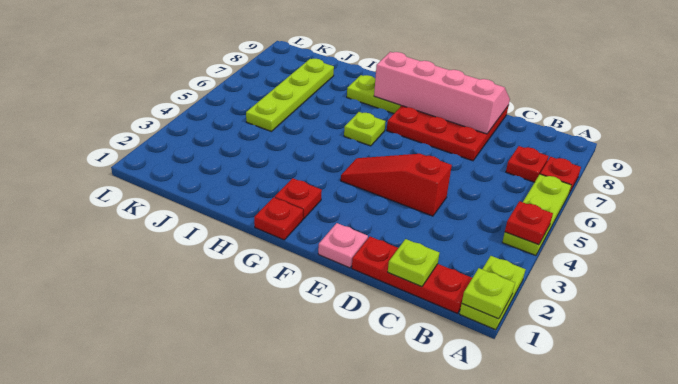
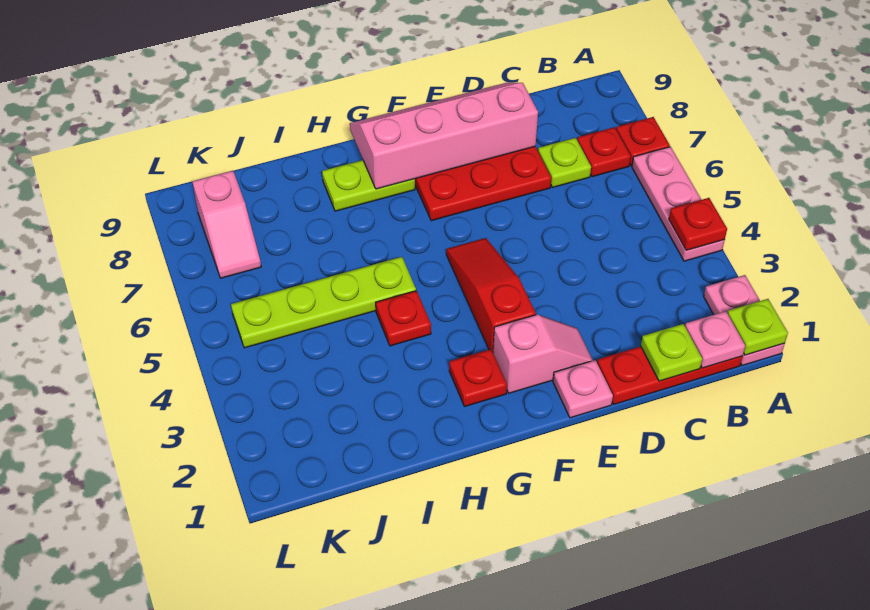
lime 1x2 plate [460,256,526,330] -> pink 1x2 plate [704,275,785,366]
lime 1x3 plate [502,174,571,255] -> pink 1x3 plate [632,147,725,261]
none -> pink 1x1 plate [685,311,745,368]
red 1x3 slope [341,154,452,216] -> red 1x3 slope turned to [446,238,536,352]
none -> pink 1x2 slope [493,314,593,393]
red 1x1 plate [254,197,303,240] -> red 1x1 plate moved to [376,291,431,346]
lime 1x1 plate [344,112,386,146] -> lime 1x1 plate moved to [538,138,591,188]
lime 1x4 plate [246,59,334,132] -> lime 1x4 plate turned to [231,257,416,348]
none -> pink 1x2 slope [192,171,261,278]

